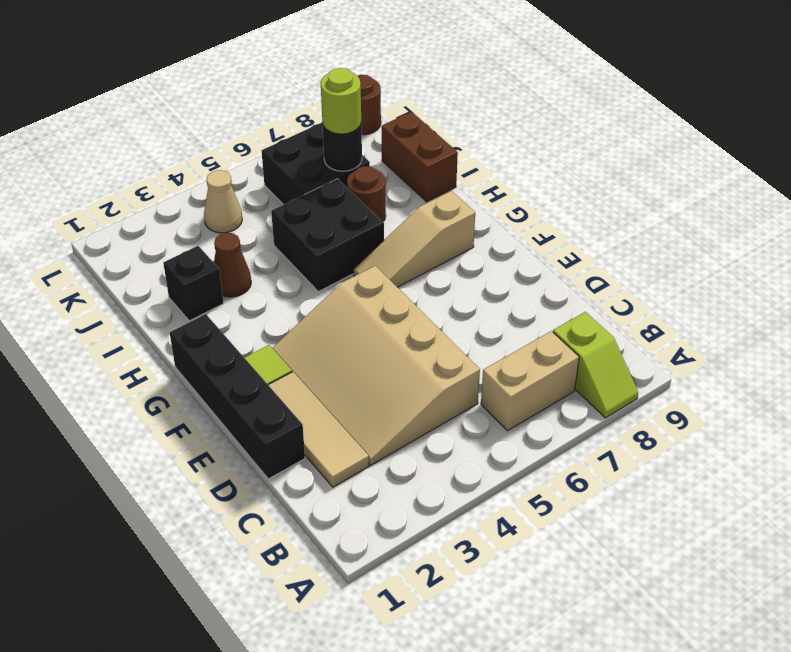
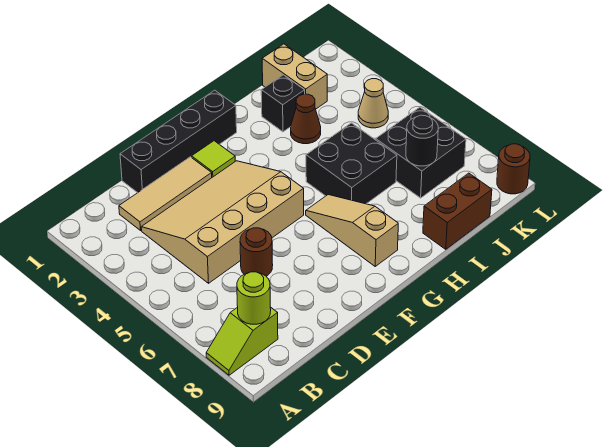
tan 1x2 brick [481,331,579,431] -> tan 1x2 brick moved to [262,44,327,109]
brown 1x1 round brick [347,166,386,222] -> brown 1x1 round brick moved to [240,228,273,276]
lime 1x1 round brick [321,68,361,134] -> lime 1x1 round brick moved to [237,272,271,324]

